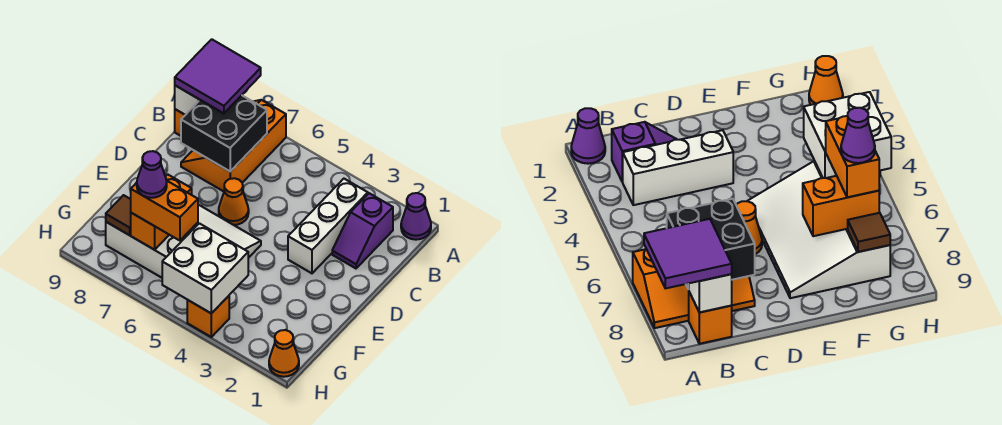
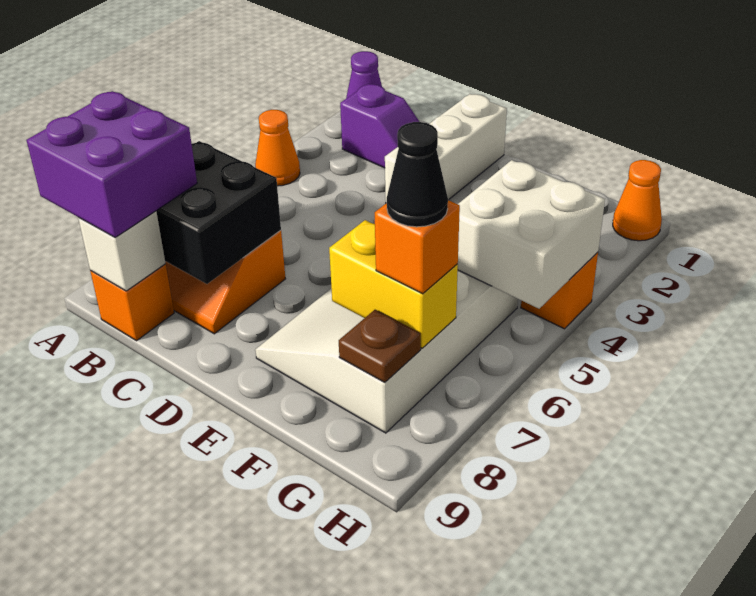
purple 2x2 tile [175,39,261,113] -> purple 2x2 brick [26,91,197,238]
white 1x3 brick [288,179,368,273] -> white 1x3 brick turned to [385,94,507,203]
orange 1x1 cone [219,178,249,225] -> orange 1x1 cone moved to [255,110,300,186]
orange 1x2 brick [131,174,192,250] -> yellow 1x2 brick [329,220,458,348]
orange 1x2 brick [131,180,198,241] -> orange 1x1 brick [375,200,460,294]
purple 1x1 cone [137,151,167,198] -> black 1x1 cone [387,122,448,227]
brown 1x1 tile [106,195,131,235] -> brown 1x1 plate [339,310,421,382]

